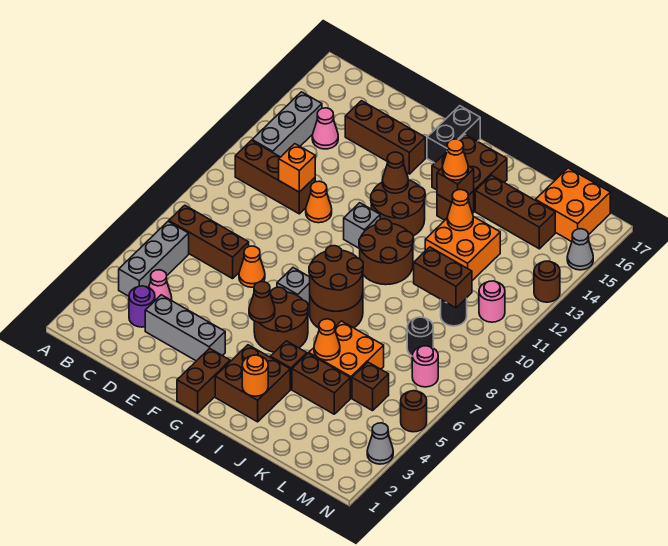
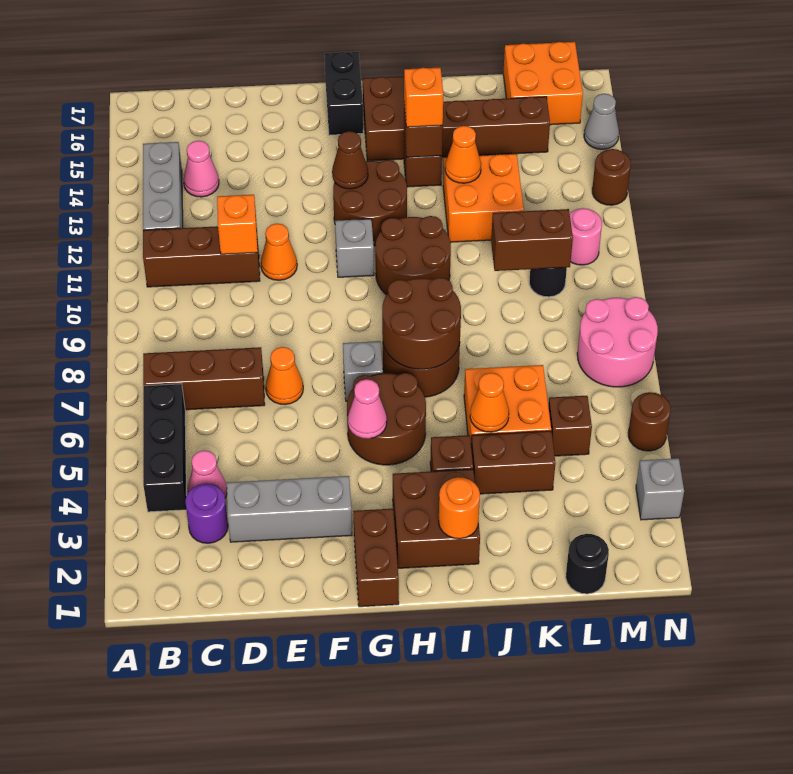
grey 1x3 brick [119,221,189,296] -> black 1x3 brick [143,384,186,512]
brown 1x3 brick [345,101,425,174] -> none
brown 1x1 cone [249,282,275,323] -> pink 1x1 cone [348,379,387,439]
orange 1x1 cone [442,139,468,180] -> orange 1x1 brick [404,68,443,127]
black 1x1 round brick [407,317,433,356] -> black 1x1 round brick moved to [566,534,609,594]
pink 1x1 round brick [412,346,438,387] -> pink 2x2 round brick [577,297,658,387]
grey 1x1 cone [367,423,393,464] -> grey 1x1 brick [636,458,684,520]

